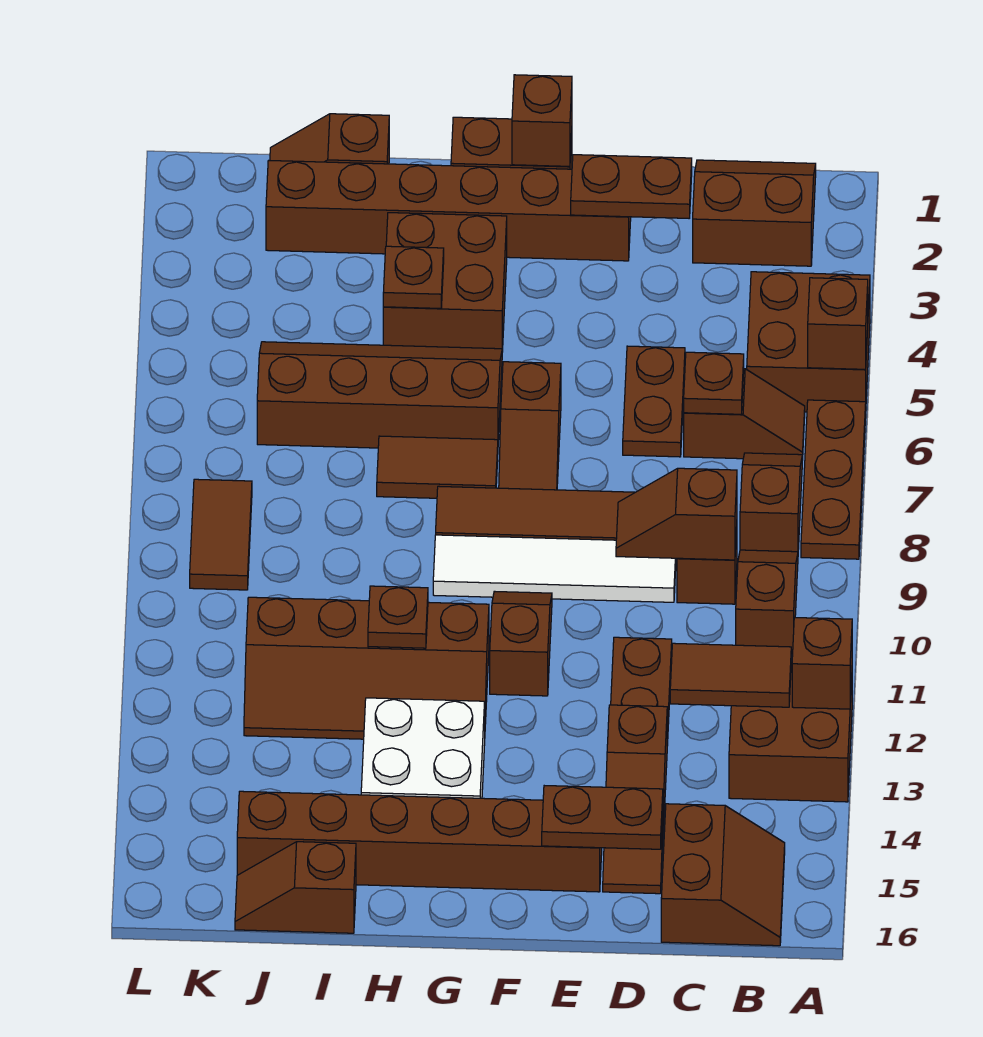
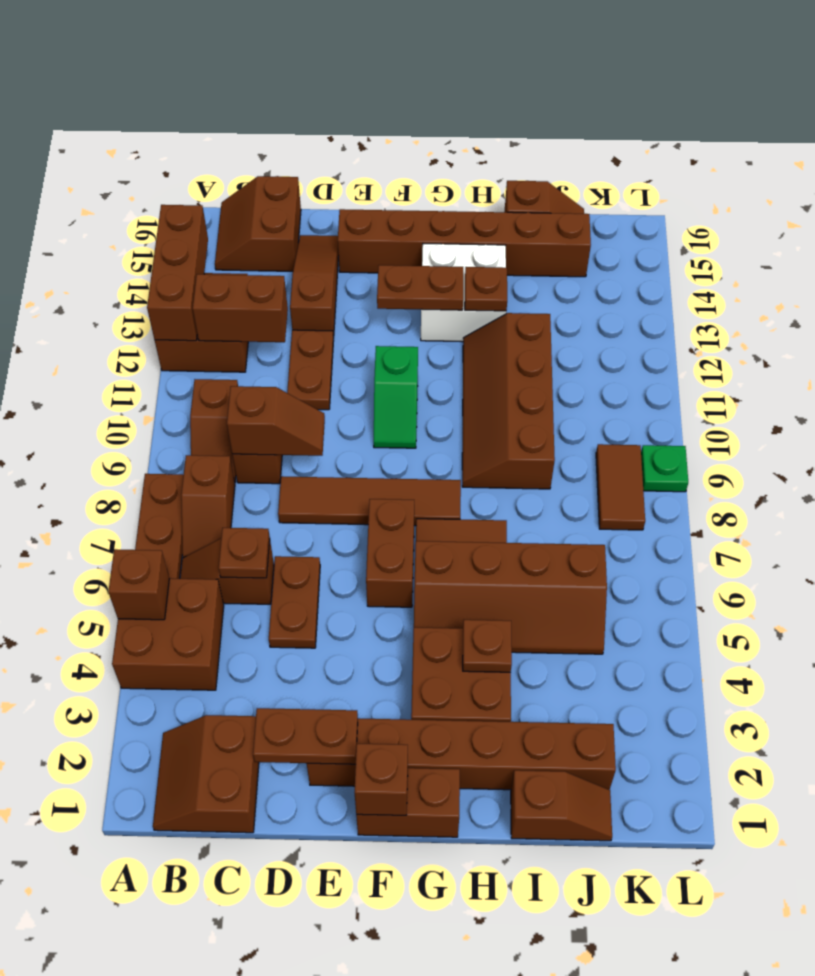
brown 1x1 brick [792,618,852,709] -> brown 1x3 brick [147,205,208,341]
brown 2x2 slope [693,160,816,266] -> brown 2x2 slope turned to [153,715,259,833]
brown 1x2 tile [670,643,791,707] -> brown 1x2 brick [193,274,288,342]
white 1x4 tile [433,535,676,602] -> none
brown 1x2 plate [542,786,663,849] -> brown 1x2 plate moved to [377,265,463,310]
brown 1x2 slope [499,362,561,490] -> brown 1x2 brick [366,499,414,607]
brown 1x2 slope [490,591,552,696] -> green 1x2 slope [374,346,418,448]
brown 2x4 slope [244,597,489,739] -> brown 2x4 slope turned to [462,313,555,489]
brown 1x1 plate [368,586,428,648] -> brown 1x1 plate moved to [465,267,507,311]
none -> green 1x1 plate [641,445,688,492]

